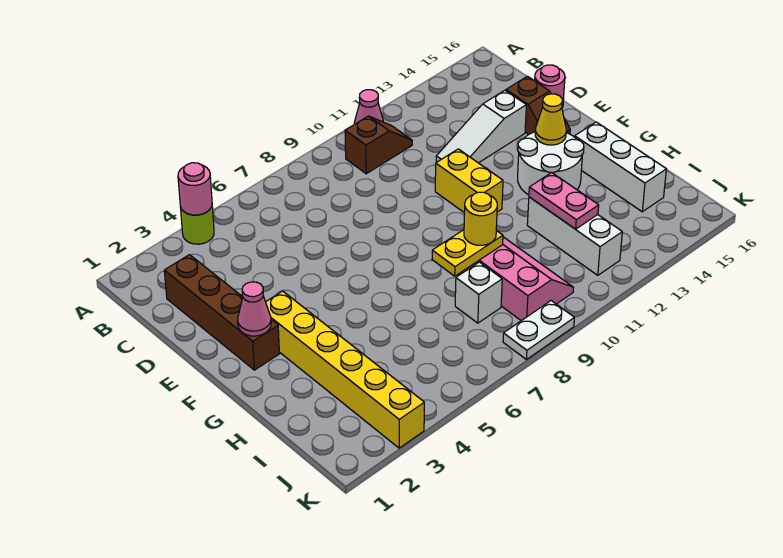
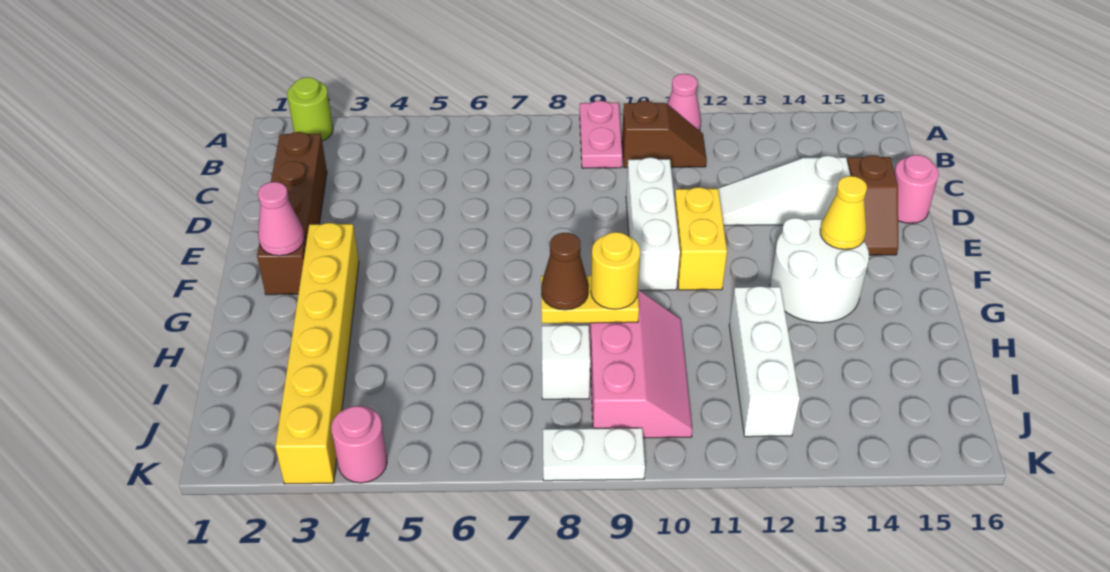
lime 1x1 round brick [181,207,214,244] -> lime 1x1 round brick moved to [287,77,333,141]
pink 1x1 round brick [178,163,212,215] -> pink 1x1 round brick moved to [331,406,387,483]
white 1x3 brick [575,122,666,212] -> white 1x3 brick moved to [626,158,680,290]
none -> brown 1x1 cone [541,233,589,310]
pink 1x2 plate [529,173,599,229] -> pink 1x2 plate moved to [580,101,622,168]

